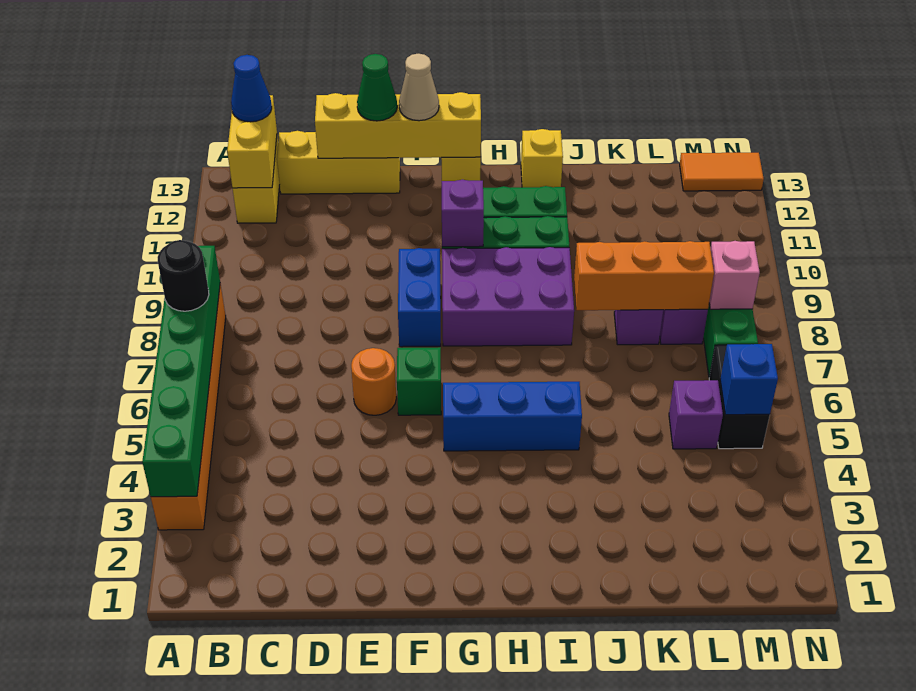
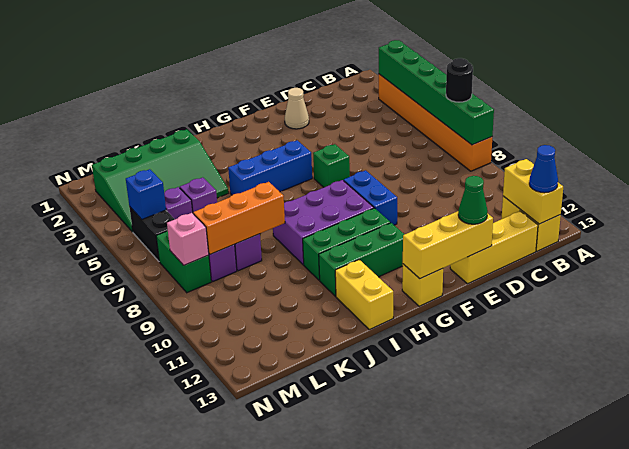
yellow 1x4 brick [315,92,481,158] -> yellow 1x3 brick [403,211,493,279]
orange 1x1 round brick [351,348,396,415] -> none
tan 1x1 cone [399,54,439,121] -> tan 1x1 cone moved to [285,88,309,129]
purple 1x1 brick [442,180,484,247] -> purple 1x1 brick moved to [180,177,217,212]
yellow 1x1 brick [521,129,563,187] -> yellow 1x2 brick [335,260,393,330]
none -> green 3x4 slope [92,129,229,232]
orange 1x2 tile [680,153,764,191] -> none

